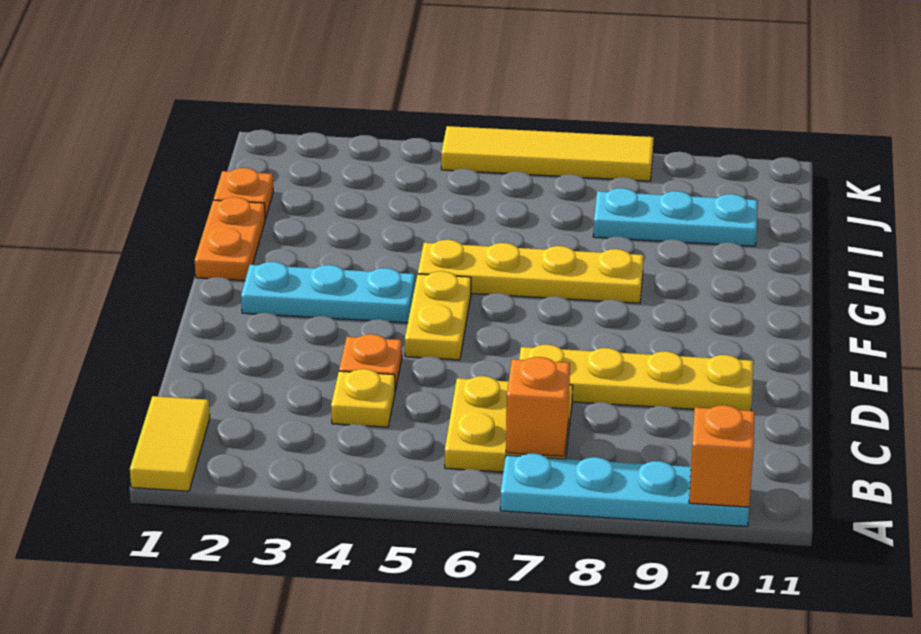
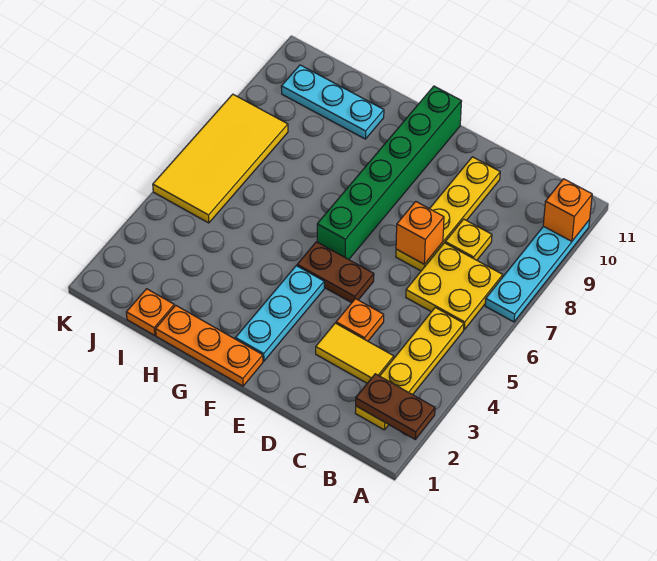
yellow 1x2 tile [130,396,210,491] -> yellow 1x2 tile moved to [316,323,394,383]
none -> brown 1x2 plate [356,374,435,439]
orange 1x1 brick [506,357,570,456] -> orange 1x1 brick moved to [396,201,444,264]
yellow 1x1 plate [331,369,395,427] -> yellow 1x1 plate moved to [445,219,492,260]
yellow 1x2 plate [405,271,471,360] -> brown 1x2 plate [297,242,374,303]
none -> green 1x6 brick [317,86,461,259]
orange 1x2 plate [195,197,265,281] -> orange 1x3 plate [156,305,263,386]
yellow 1x4 plate [418,240,644,303] -> yellow 1x4 plate moved to [355,308,464,430]
cyan 1x3 plate [593,188,758,246] -> cyan 1x3 plate turned to [281,65,384,139]
yellow 1x4 tile [441,126,654,181] -> yellow 2x4 tile [153,94,288,223]

